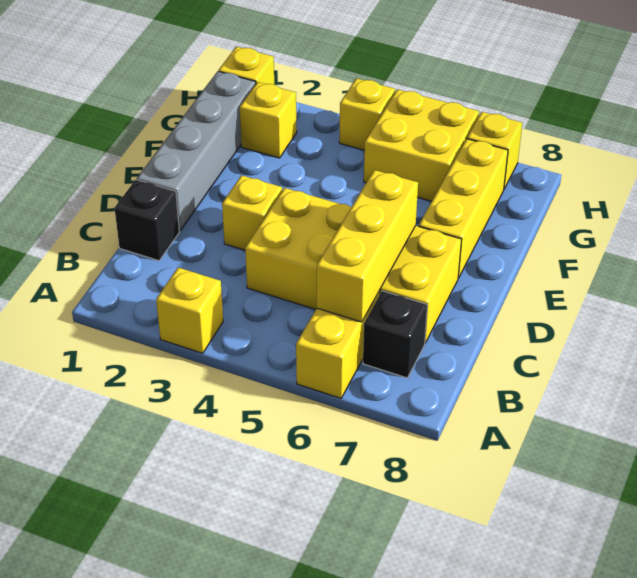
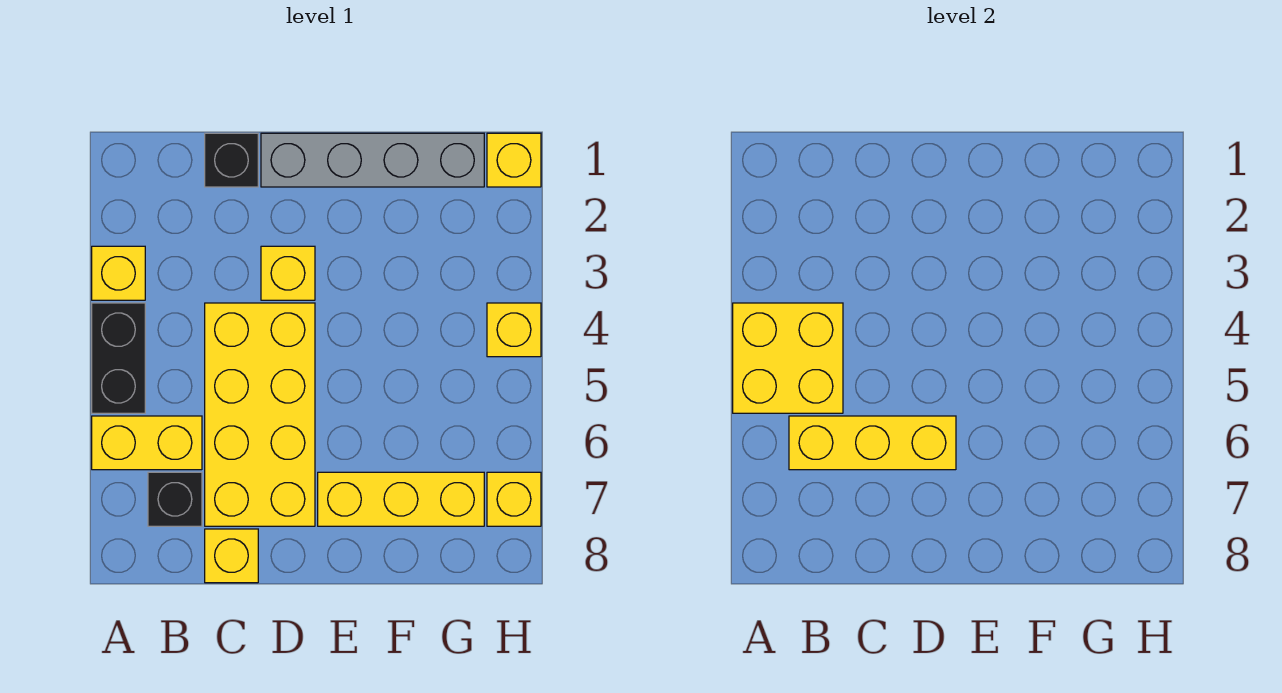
none -> black 1x2 brick [92,303,145,413]
yellow 1x1 brick [240,82,297,158] -> yellow 1x1 brick moved to [205,529,258,583]
yellow 2x2 brick [364,89,479,201] -> yellow 2x2 brick moved to [733,303,843,413]

